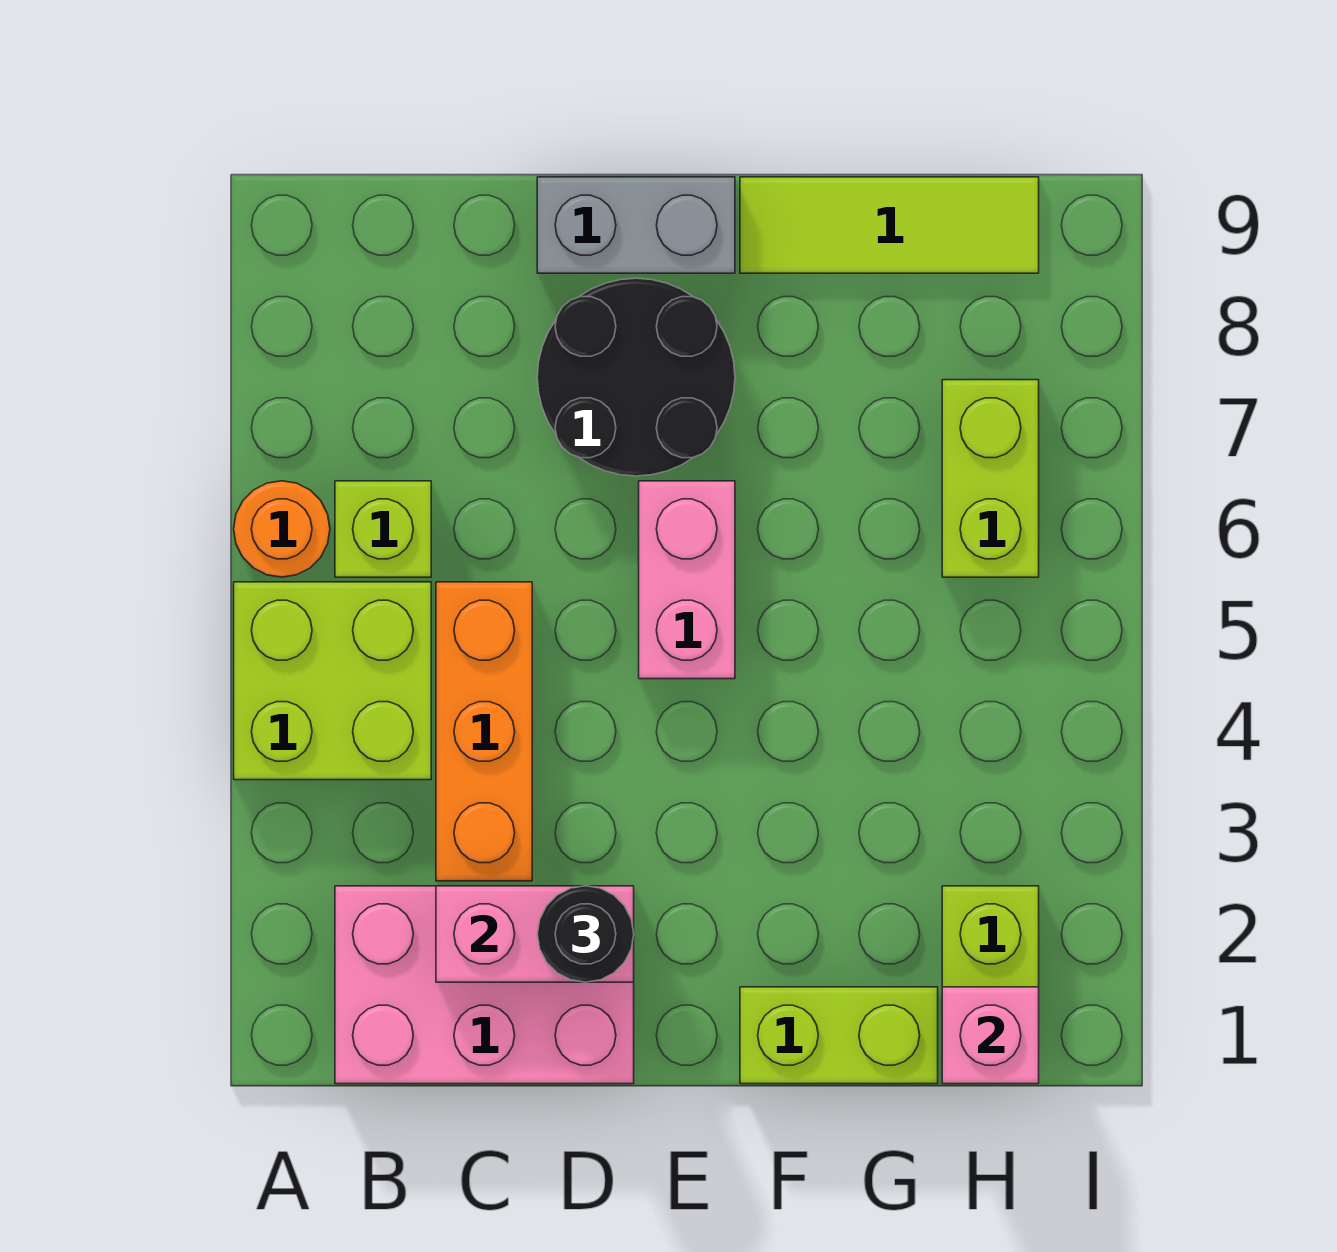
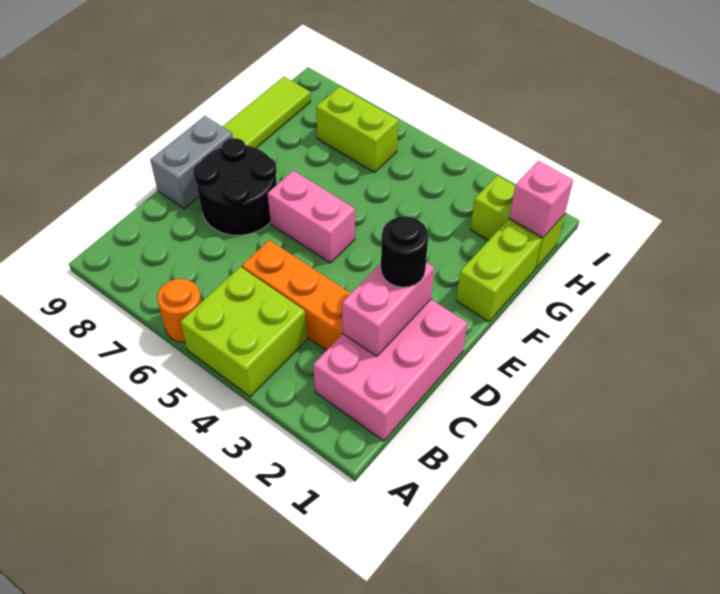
lime 1x1 brick [335,481,431,577] -> none

